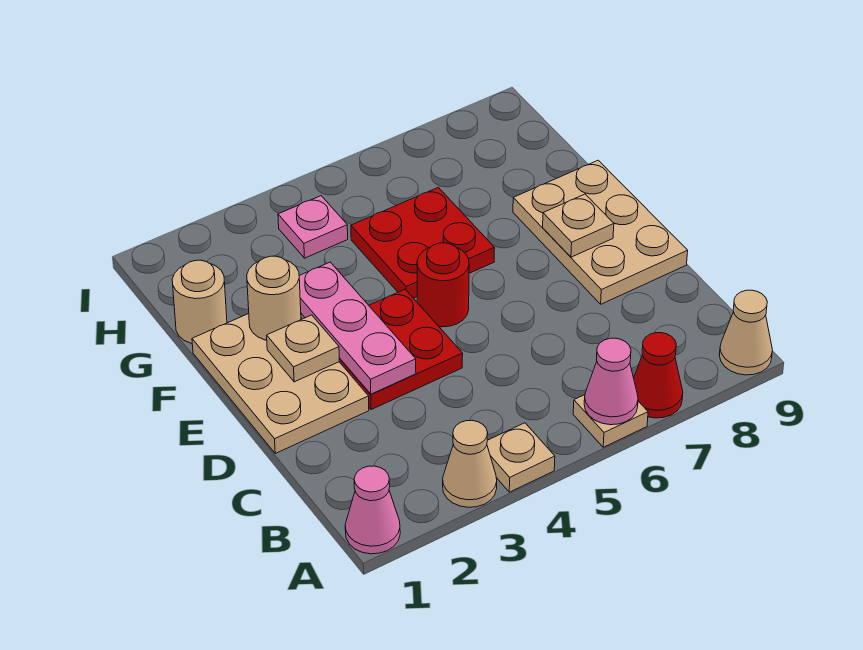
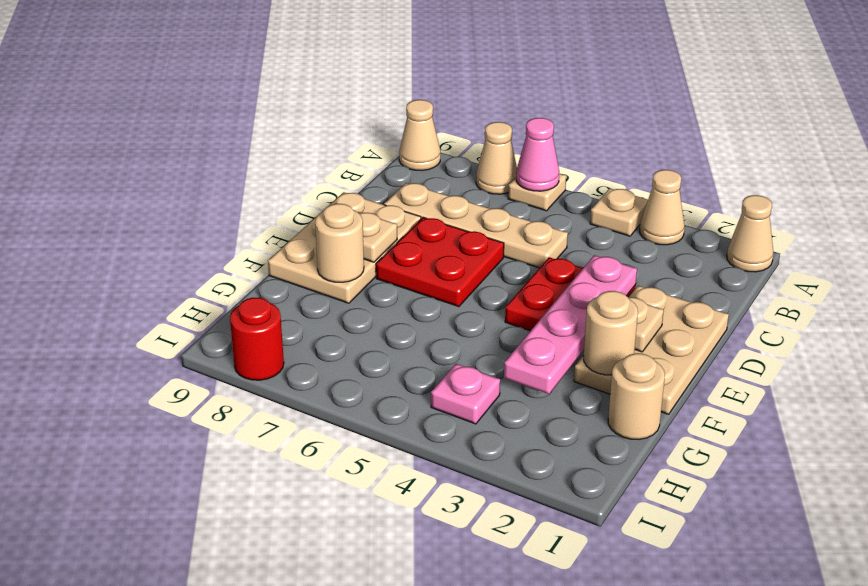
pink 1x1 cone [345,466,400,554] -> tan 1x1 cone [727,195,774,272]
red 1x1 cone [634,333,683,418] -> tan 1x1 cone [476,122,517,194]
none -> tan 1x4 plate [384,183,568,268]
pink 1x3 plate [299,262,416,394] -> pink 1x4 plate [504,255,637,394]
red 1x1 round brick [417,243,469,327] -> red 1x1 round brick moved to [230,298,284,380]
red 2x2 plate [351,187,495,298] -> red 2x2 plate moved to [376,217,504,307]
none -> tan 1x1 round brick [315,204,364,282]

